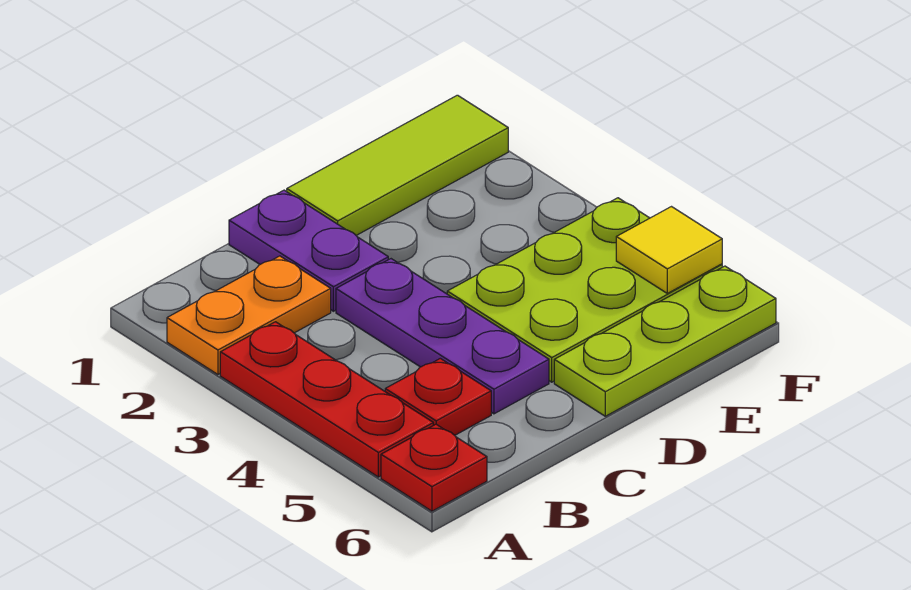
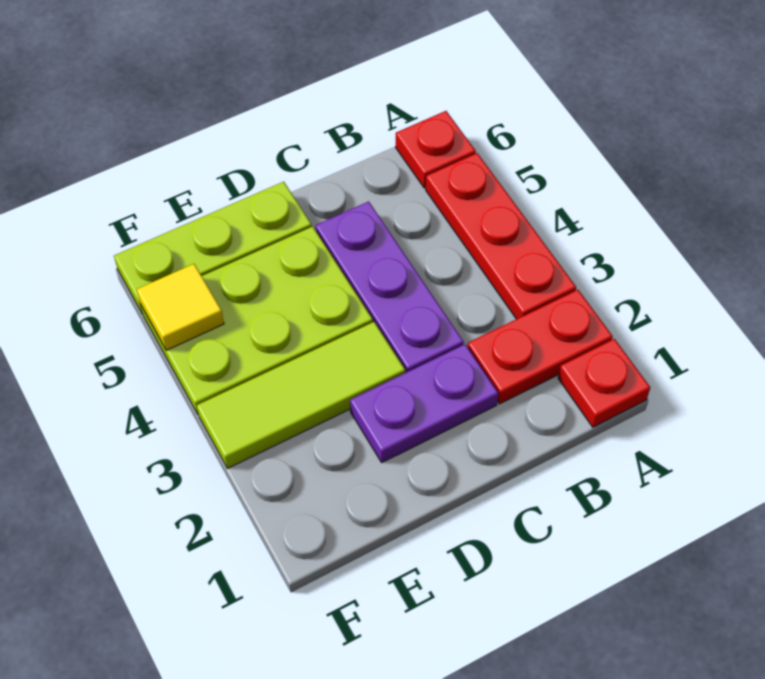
orange 1x2 plate [167,256,331,375] -> red 1x2 plate [468,290,613,404]
red 1x1 plate [385,358,491,435] -> red 1x1 plate moved to [558,339,650,427]
purple 1x2 plate [229,190,388,311] -> purple 1x2 plate turned to [350,344,498,462]
lime 1x3 tile [287,95,508,235] -> lime 1x3 tile moved to [197,322,405,468]

